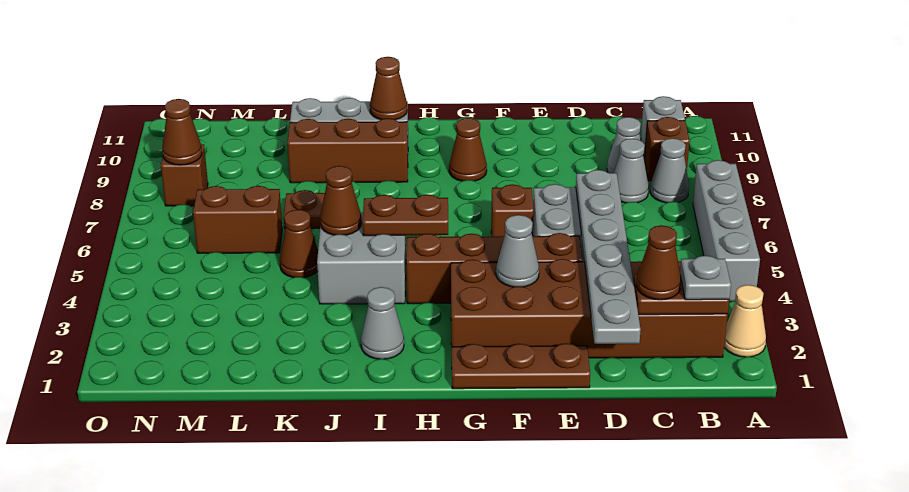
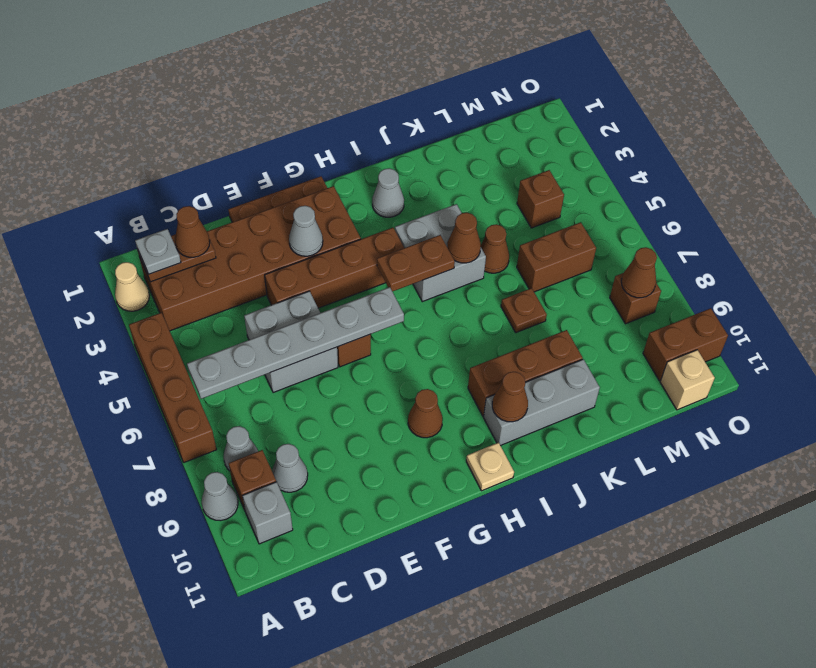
grey 1x4 brick [693,160,760,302] -> brown 1x4 brick [129,313,217,462]
grey 1x1 cone [614,139,649,203] -> grey 1x1 cone moved to [202,472,238,521]
grey 1x6 plate [576,170,641,344] -> grey 1x6 plate turned to [187,287,404,399]
none -> tan 1x1 plate [466,443,514,491]
none -> brown 1x1 brick [517,170,564,228]
none -> brown 1x2 brick [643,308,728,381]
none -> tan 1x1 brick [660,350,715,410]

